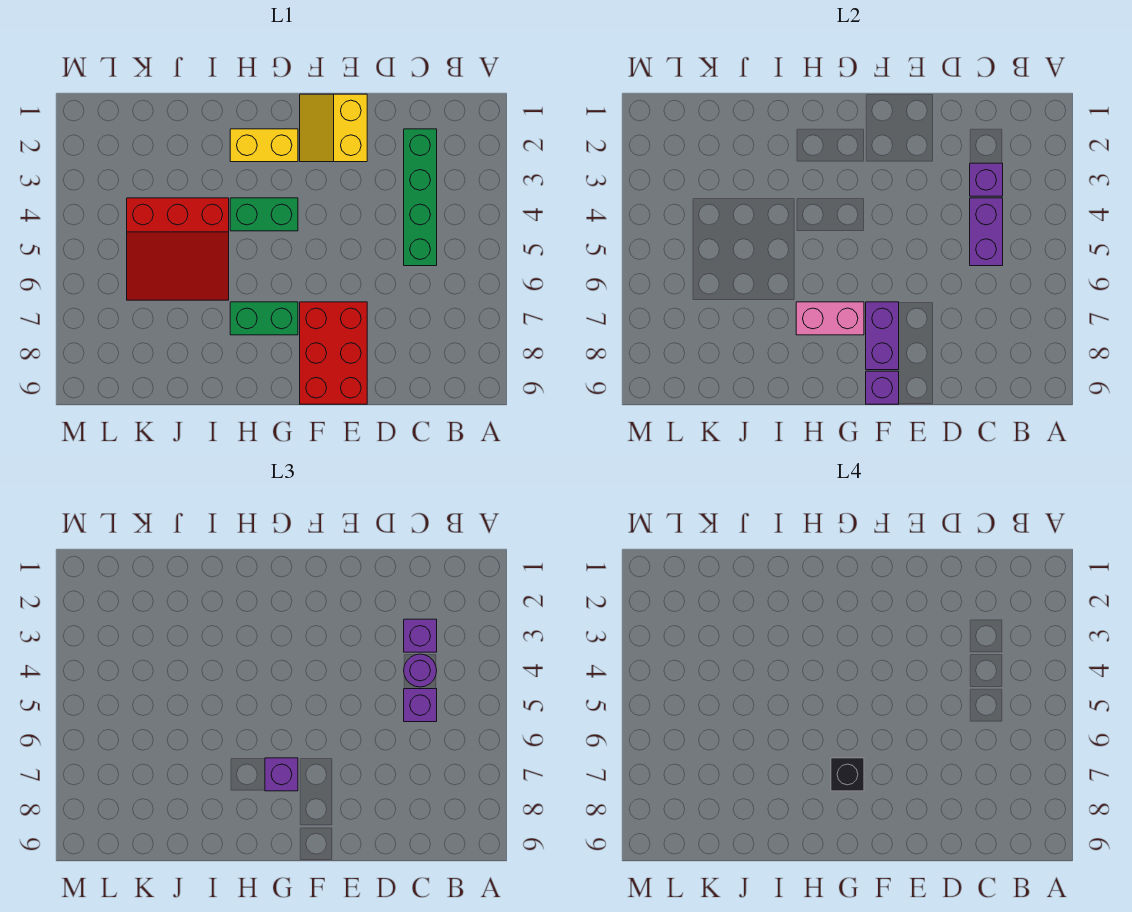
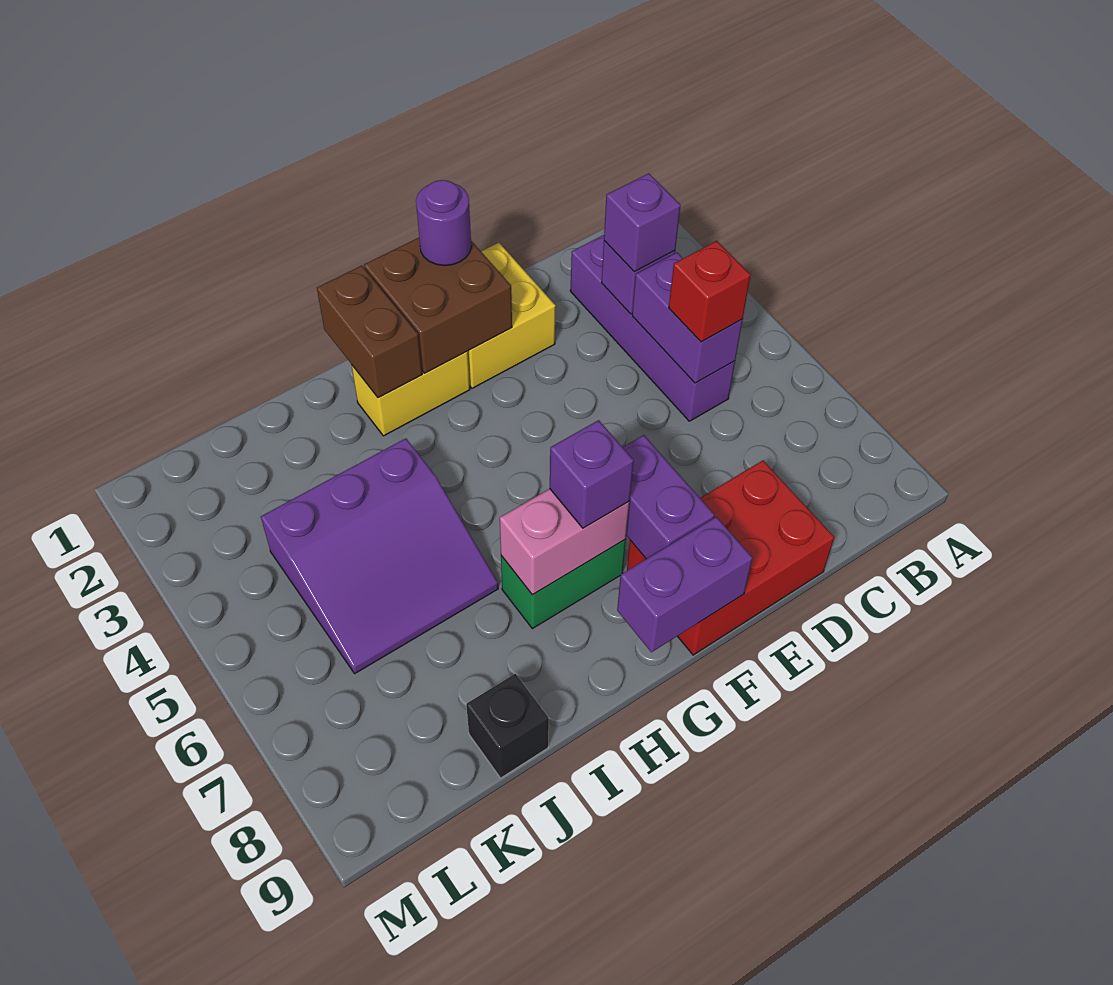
green 1x4 brick [404,129,437,266] -> purple 1x4 brick [570,235,735,421]
purple 1x1 round brick [404,654,437,687] -> purple 1x1 round brick moved to [416,180,471,266]
purple 1x1 brick [404,689,437,722] -> red 1x1 brick [669,241,751,342]
yellow 2x2 slope [300,94,367,162] -> yellow 2x2 brick [468,243,556,388]
red 2x3 brick [300,302,367,404] -> red 2x3 brick turned to [627,461,834,655]
none -> brown 2x2 brick [364,238,512,373]
purple 1x1 brick [866,371,899,404] -> purple 1x2 brick [617,517,753,652]
green 1x2 brick [230,198,298,231] -> none
black 1x1 brick [831,758,864,791] -> black 1x1 brick moved to [466,674,549,778]
none -> brown 1x2 brick [317,266,422,398]
red 3x3 slope [127,198,229,300] -> purple 3x3 slope [261,438,498,674]

